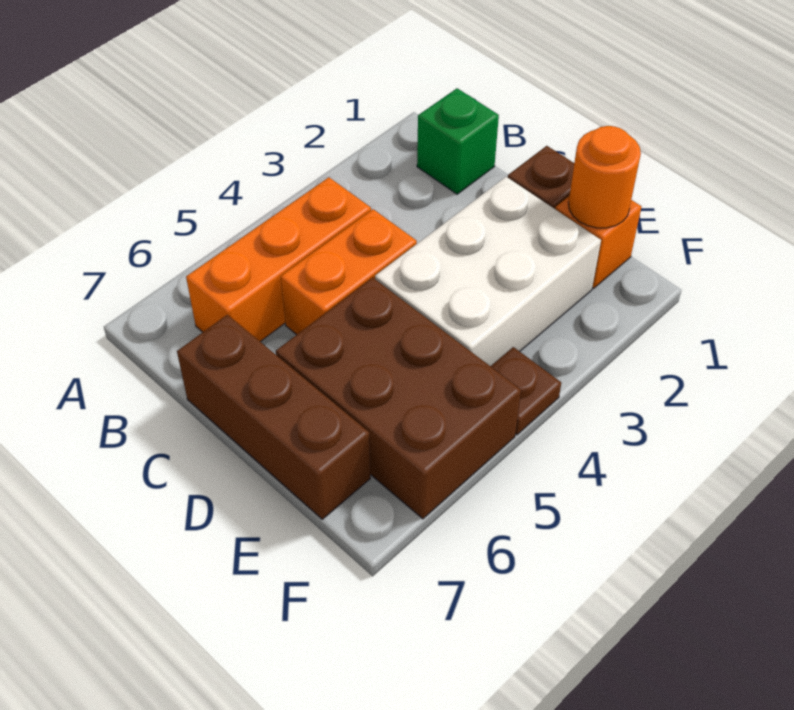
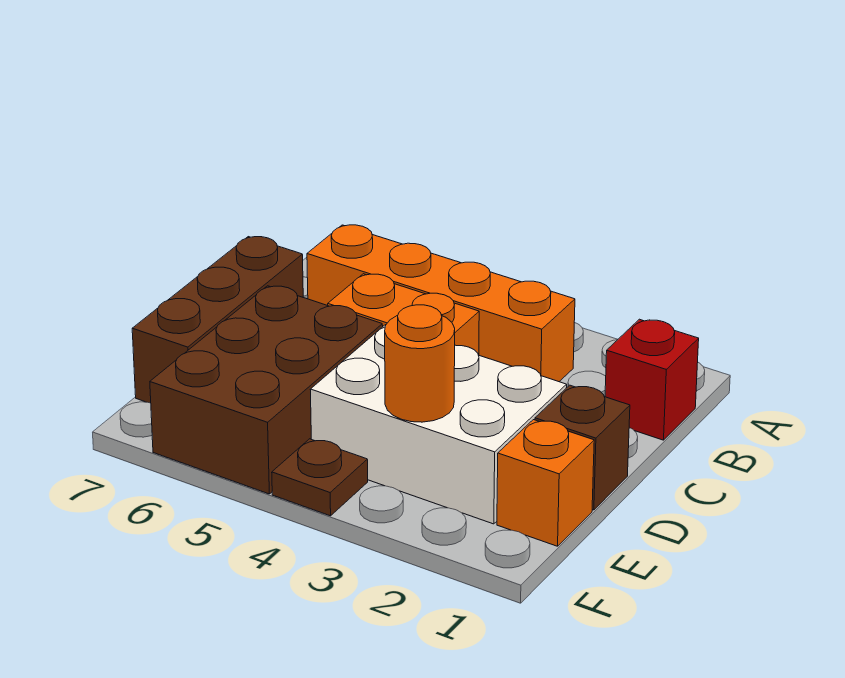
green 1x1 brick [417,88,499,194] -> red 1x1 brick [605,319,699,440]
orange 1x3 brick [186,177,371,342] -> orange 1x4 brick [307,225,575,382]
orange 1x1 round brick [568,126,641,228] -> orange 1x1 round brick moved to [385,305,455,422]

